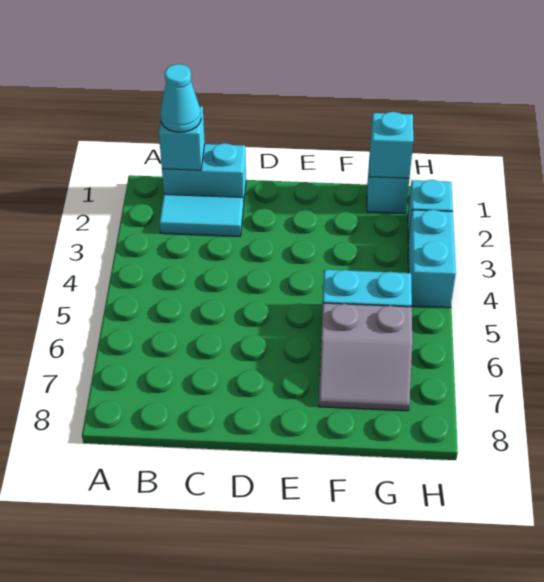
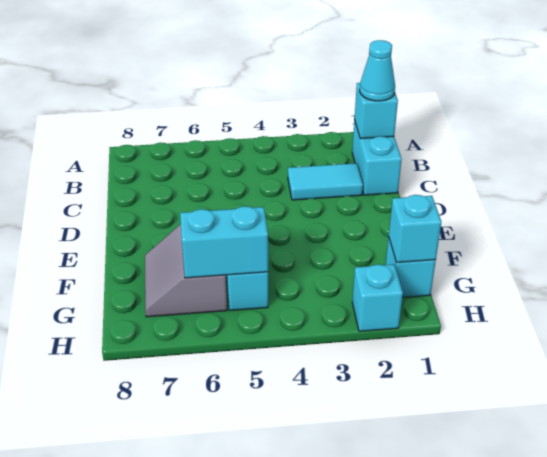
cyan 1x2 tile [159,194,243,236] -> cyan 1x2 tile turned to [288,163,363,200]
cyan 1x2 brick [408,210,456,308] -> cyan 1x2 brick moved to [180,206,268,278]

